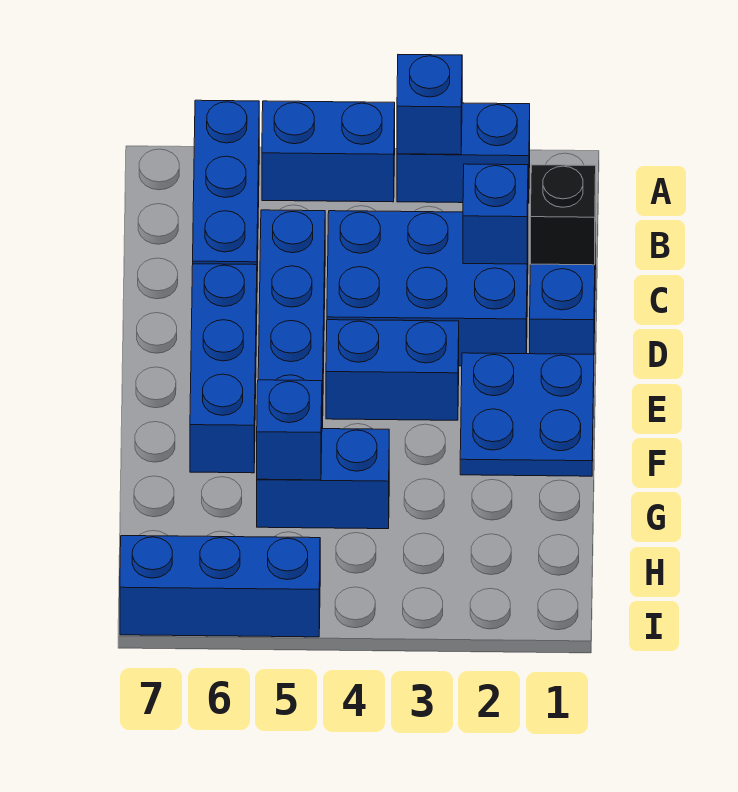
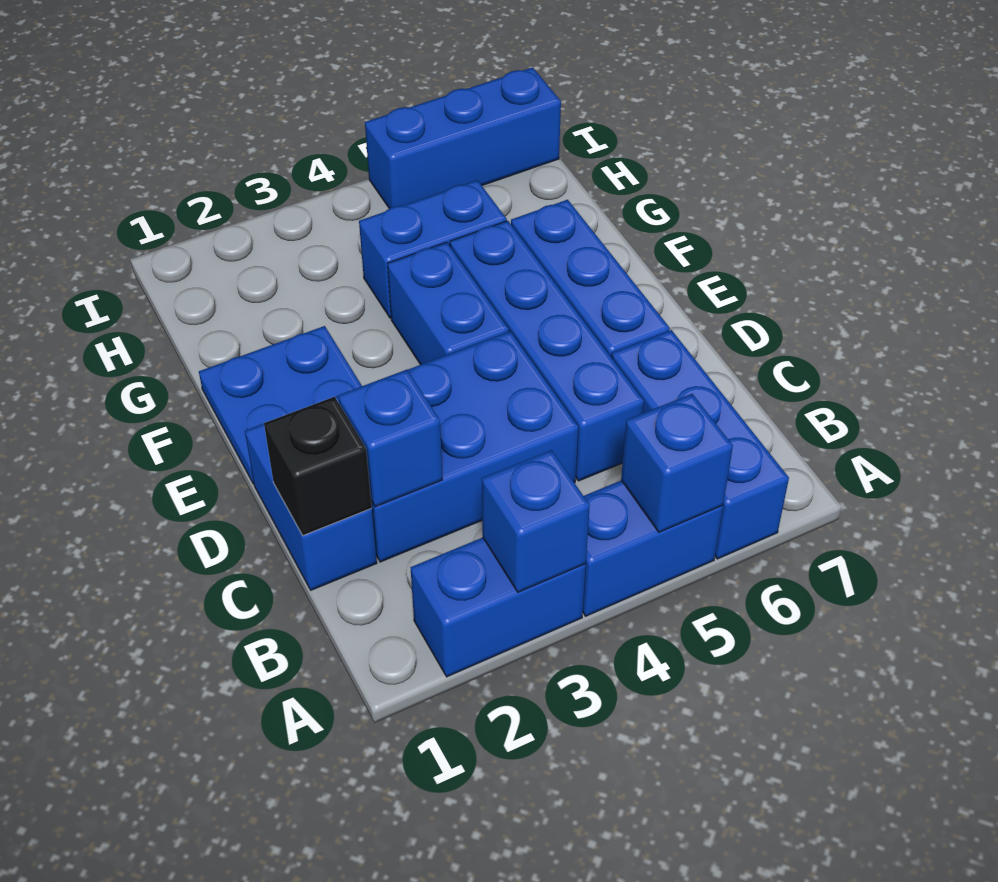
blue 1x2 brick [326,320,459,420] -> blue 1x2 brick turned to [388,242,509,365]
blue 1x1 brick [257,380,322,480] -> blue 1x1 brick moved to [621,394,733,532]

